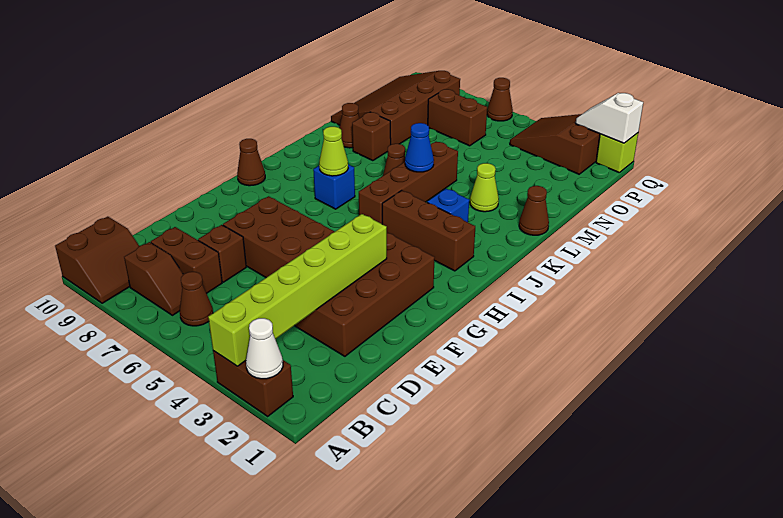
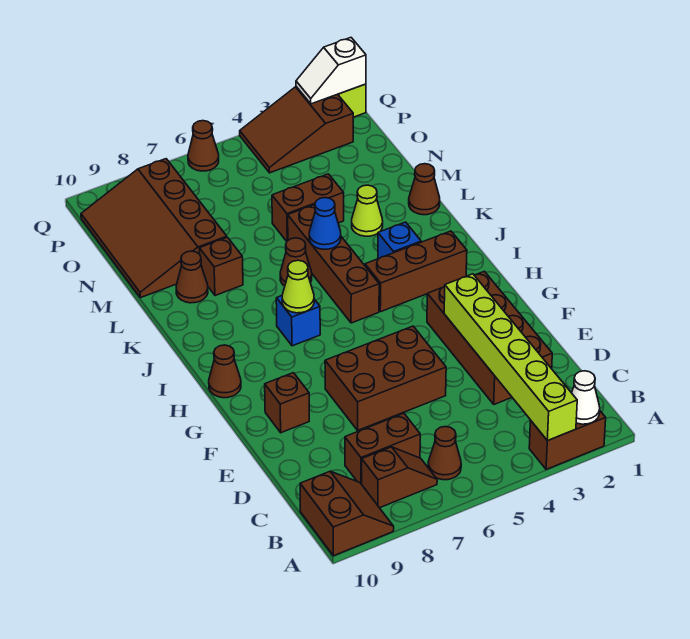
brown 1x1 brick [198,225,246,282] -> brown 1x1 brick moved to [265,373,309,433]
brown 1x2 brick [428,89,487,146] -> brown 1x2 brick moved to [272,174,344,241]

